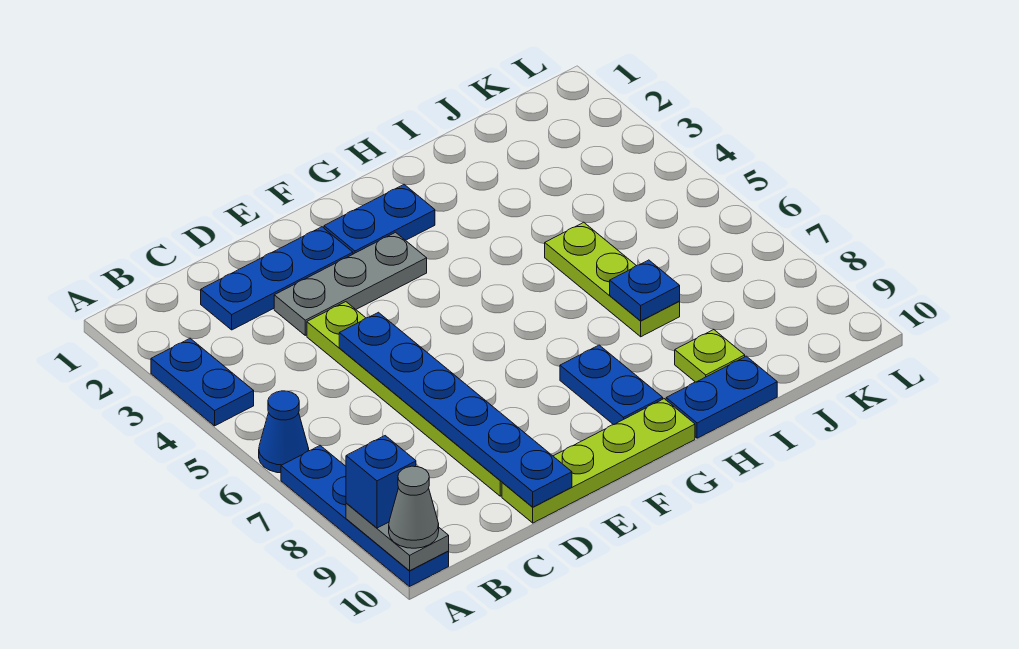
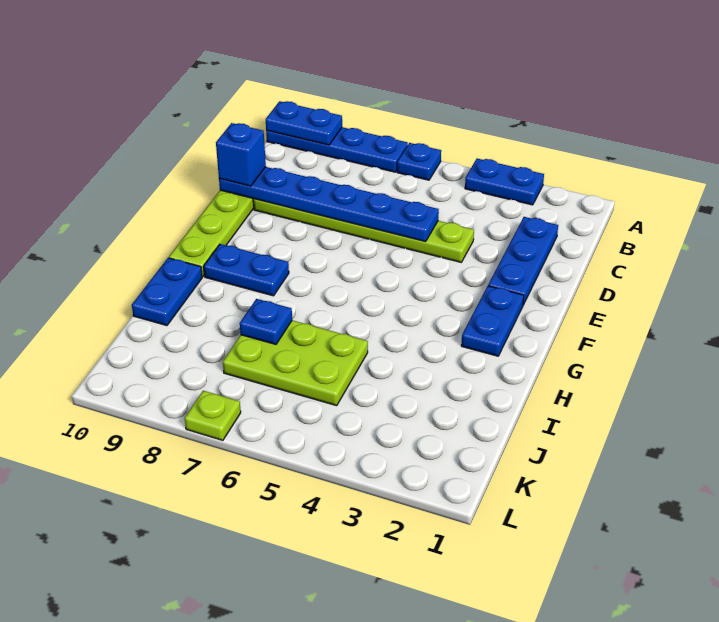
blue 1x1 cone [259,391,309,473] -> blue 1x1 plate [397,143,441,180]
grey 1x2 plate [346,503,449,571] -> blue 1x2 plate [266,101,342,145]
blue 1x1 brick [346,436,416,528] -> blue 1x1 brick moved to [216,123,266,186]
grey 1x1 cone [389,466,439,548] -> none
grey 1x3 plate [274,232,427,335] -> none
lime 1x3 plate [545,222,680,337] -> lime 2x3 plate [223,320,368,406]
lime 1x1 plate [675,329,745,382] -> lime 1x1 plate moved to [185,391,241,440]

